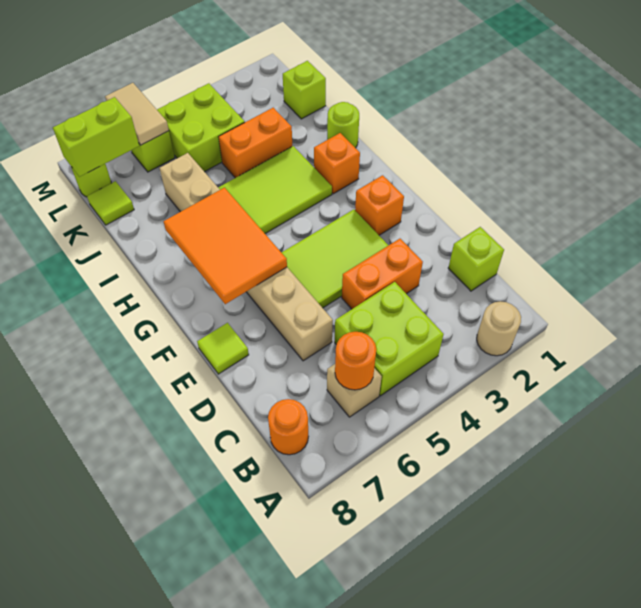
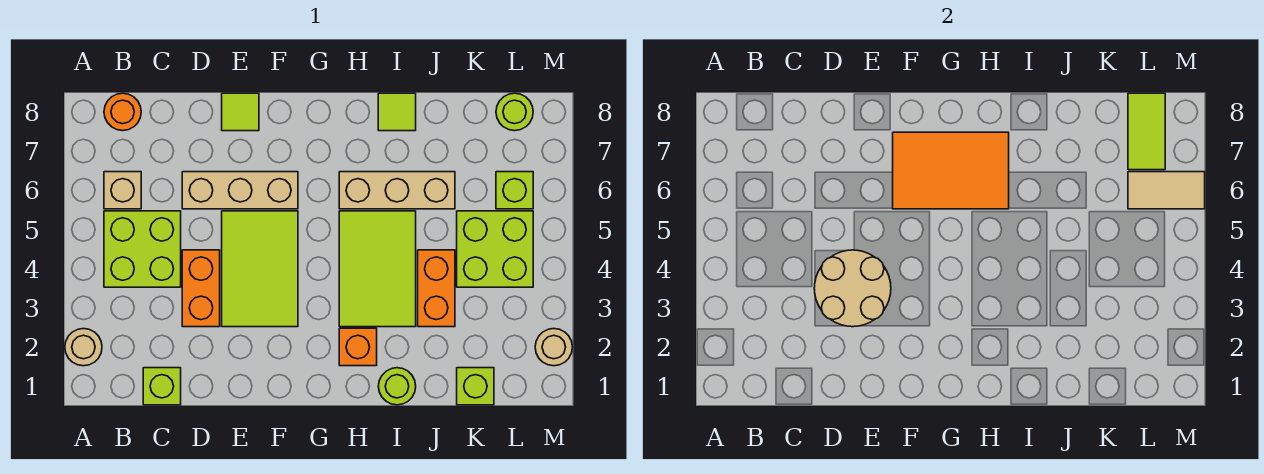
orange 1x1 round brick [335,332,376,390] -> none
none -> tan 2x2 round brick [814,250,891,327]
orange 1x1 brick [355,175,404,235] -> none
lime 1x1 tile [87,181,134,225] -> lime 1x1 tile moved to [378,93,416,131]
lime 1x2 brick [53,97,139,177] -> lime 1x2 tile [1128,93,1165,170]
none -> tan 1x1 round brick [535,329,572,366]

